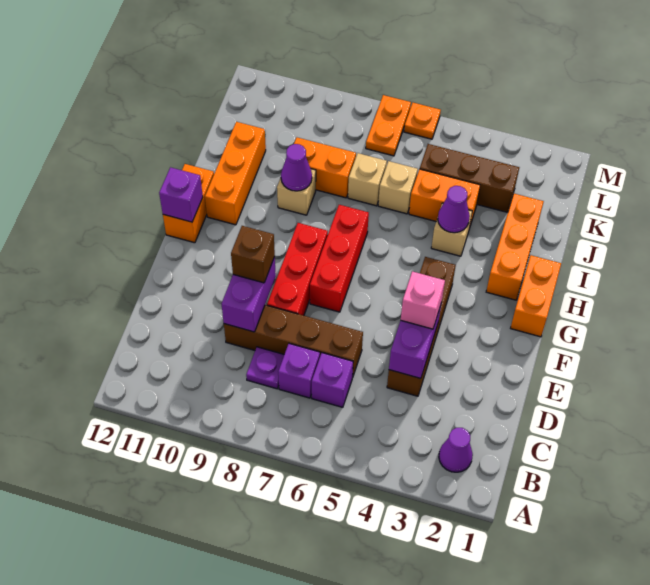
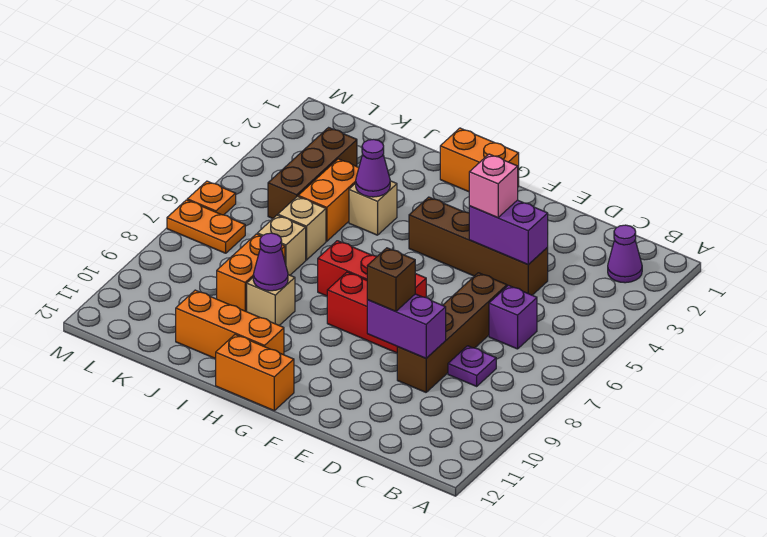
purple 1x1 brick [278,344,320,398] -> none
purple 1x1 brick [159,167,203,222] -> none
orange 1x3 brick [486,193,544,300] -> none

